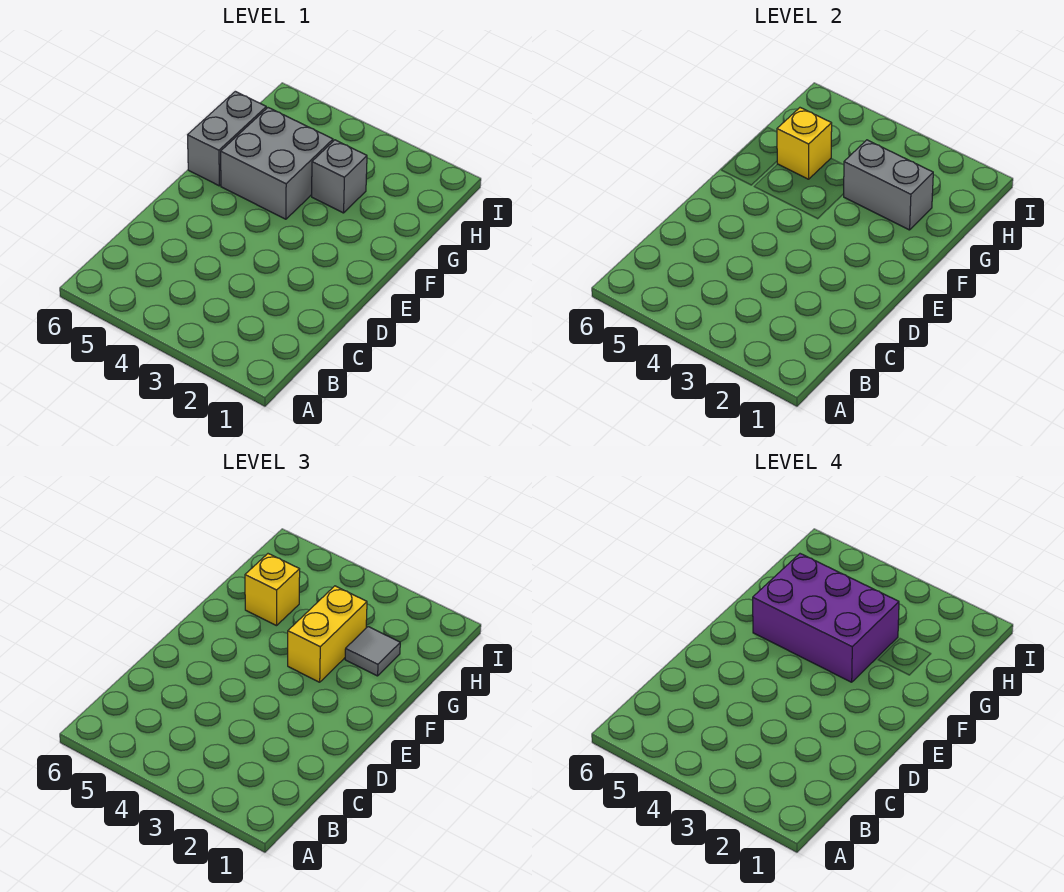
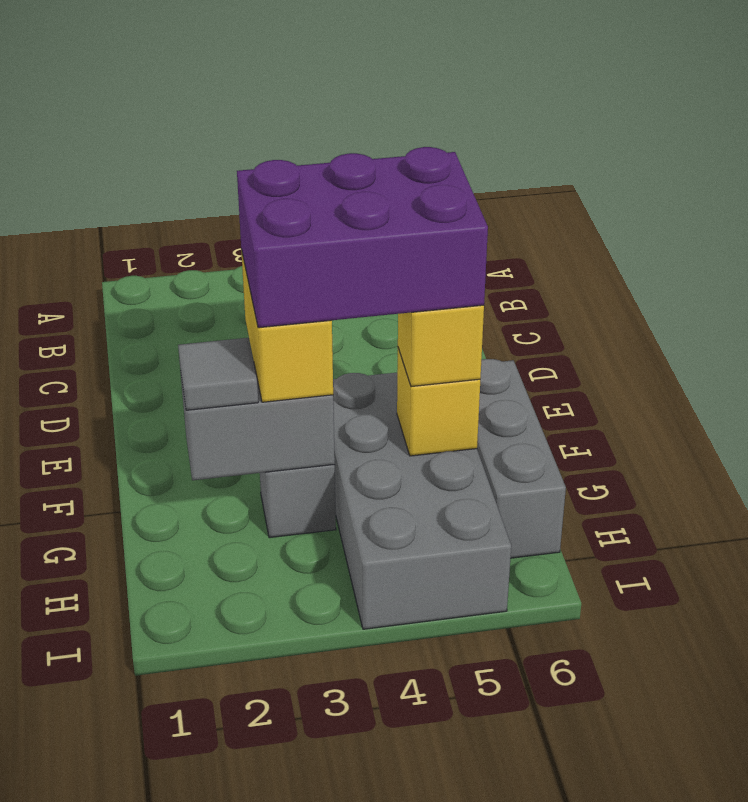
grey 2x2 brick [221,108,333,219] -> grey 2x4 brick [333,373,511,629]
grey 1x2 brick [188,91,266,186] -> grey 1x3 brick [477,359,566,558]

